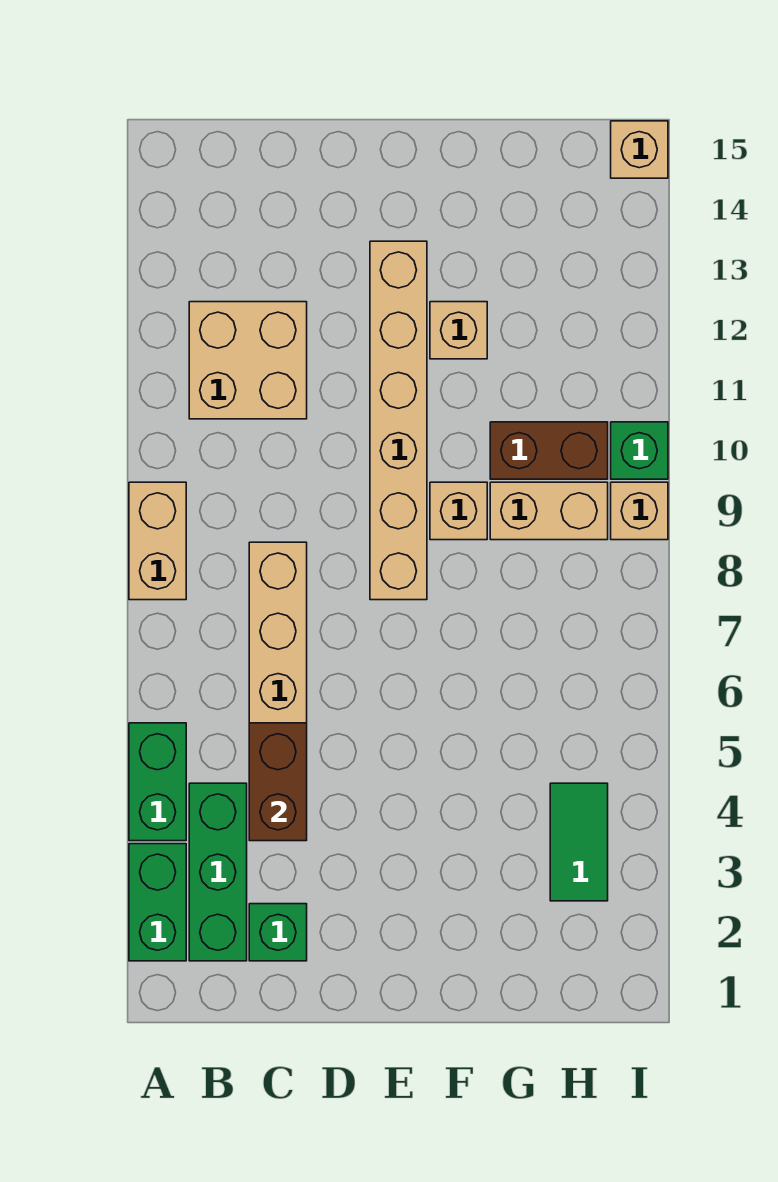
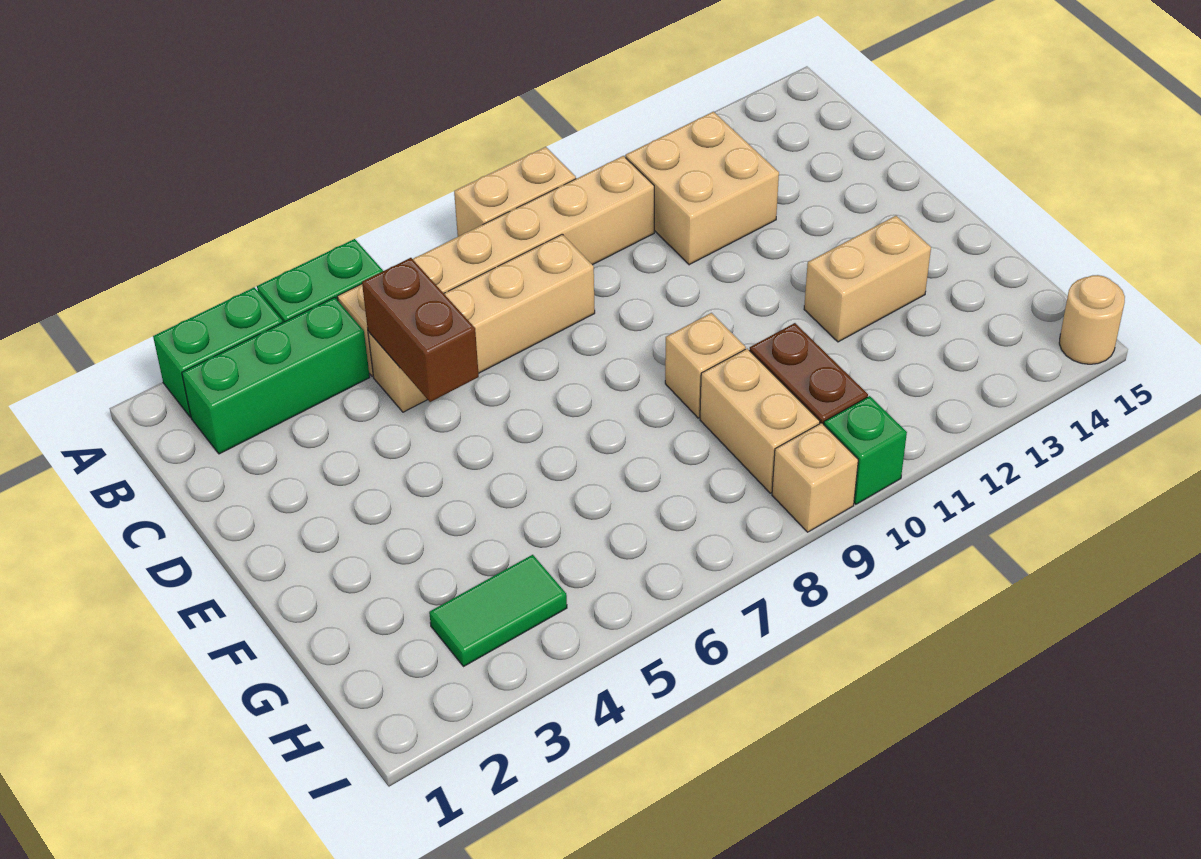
green 1x1 brick [249,904,307,961] -> none
brown 1x2 brick [249,723,307,841] -> brown 1x2 brick turned to [362,258,479,402]
tan 1x6 brick [370,241,427,600] -> tan 1x6 brick moved to [337,156,654,376]
tan 1x1 brick [430,302,487,359] -> tan 1x2 brick [804,216,931,342]
tan 1x1 brick [611,121,668,178] -> tan 1x1 round brick [1059,275,1125,364]

